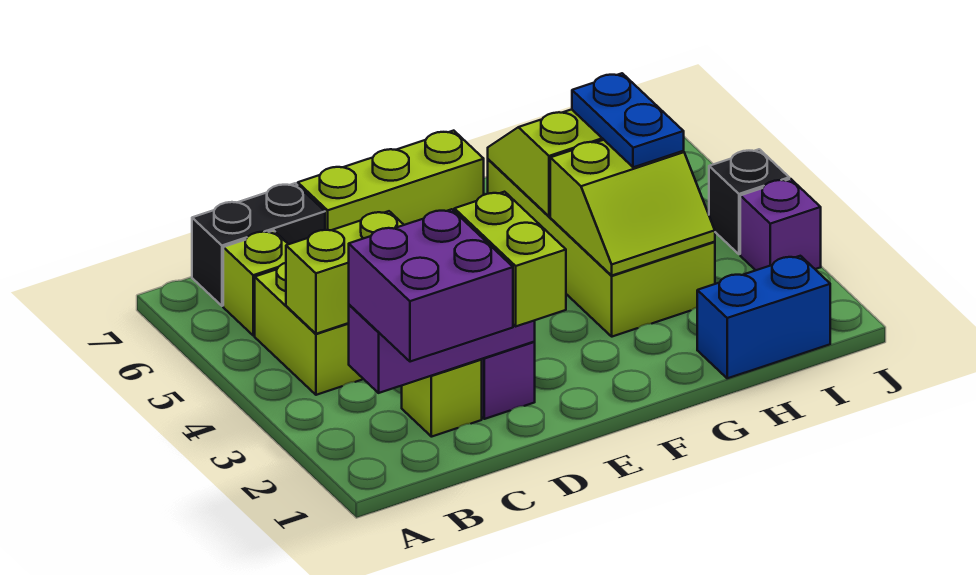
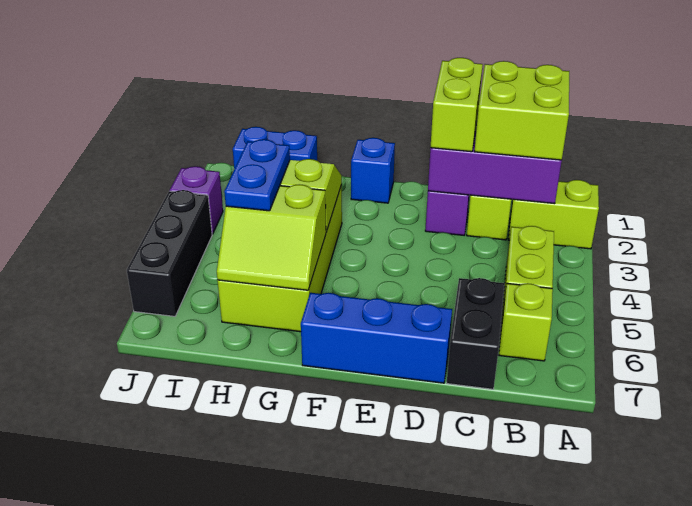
purple 2x2 brick [349,209,513,362] -> lime 2x2 brick [474,61,569,160]
lime 1x2 brick [286,211,404,334] -> lime 1x2 brick moved to [508,180,599,249]
black 1x2 brick [192,183,325,306] -> black 1x2 brick turned to [447,278,504,389]
lime 1x3 brick [298,131,484,230] -> blue 1x3 brick [301,293,452,383]
none -> blue 1x1 brick [351,138,395,203]
black 1x1 brick [709,149,789,254] -> black 1x3 brick [127,190,212,316]

